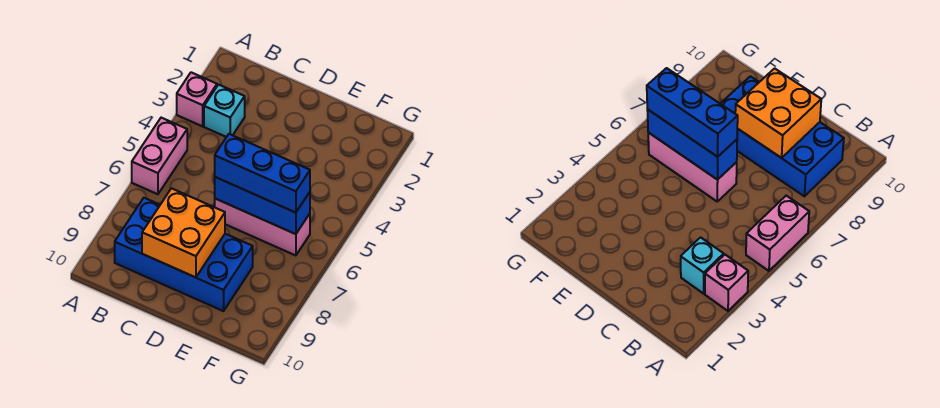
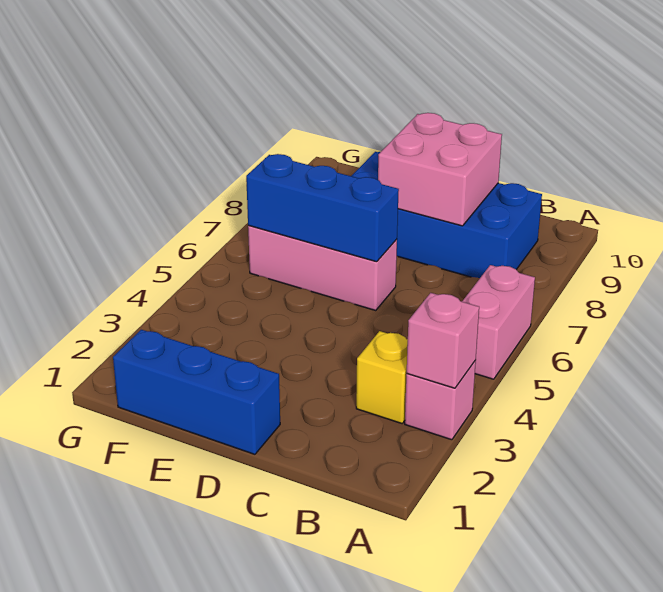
none -> pink 1x1 brick [407,293,479,388]
cyan 1x1 brick [204,85,245,137] -> yellow 1x1 brick [356,331,408,423]
orange 2x2 brick [142,188,225,277] -> pink 2x2 brick [378,113,502,226]
blue 1x3 brick [215,134,310,213] -> blue 1x3 brick moved to [113,330,280,454]

